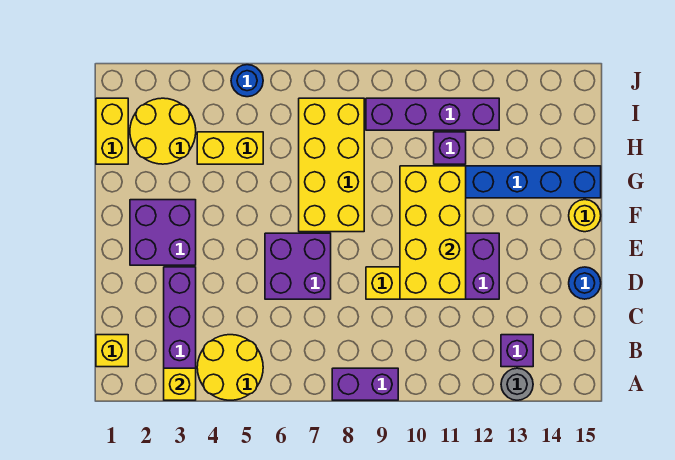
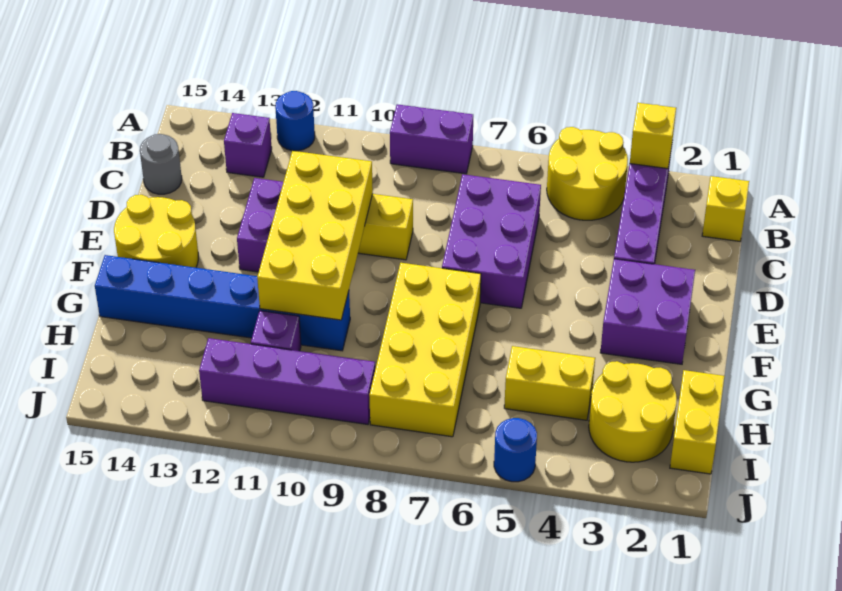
grey 1x1 round brick [501,368,533,400] -> grey 1x1 round brick moved to [140,134,182,194]
purple 2x2 brick [265,233,331,299] -> purple 2x3 brick [442,174,541,308]
blue 1x1 round brick [569,267,601,299] -> blue 1x1 round brick moved to [275,91,315,151]
yellow 1x1 round brick [569,200,601,232] -> yellow 2x2 round brick [114,195,198,268]

